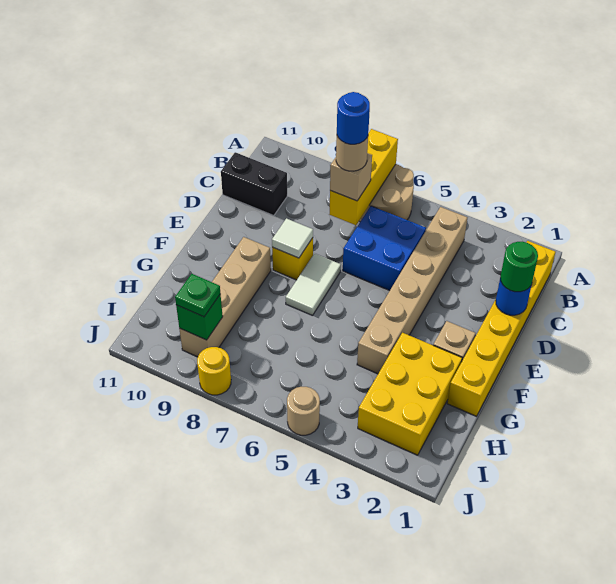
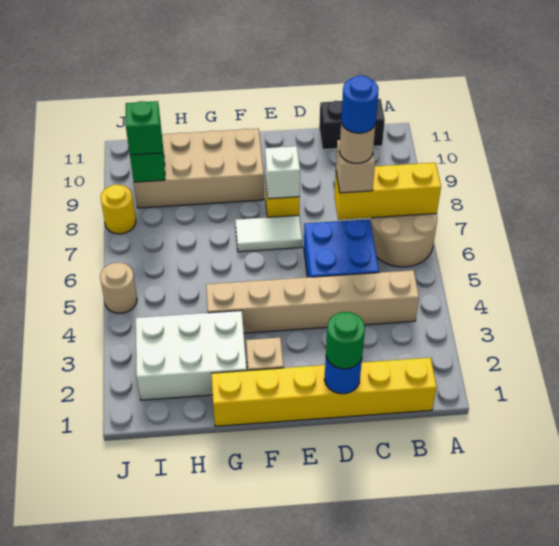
black 1x2 brick [221,152,287,216] -> black 1x2 brick turned to [319,99,385,149]
white 1x1 tile [272,218,313,258] -> white 1x1 brick [265,146,300,199]
tan 1x4 brick [179,237,271,357] -> tan 2x4 brick [134,129,264,208]
yellow 2x3 brick [358,333,462,455] -> white 2x3 brick [136,310,247,400]
green 1x1 plate [175,274,220,317] -> green 1x1 brick [126,101,162,155]

